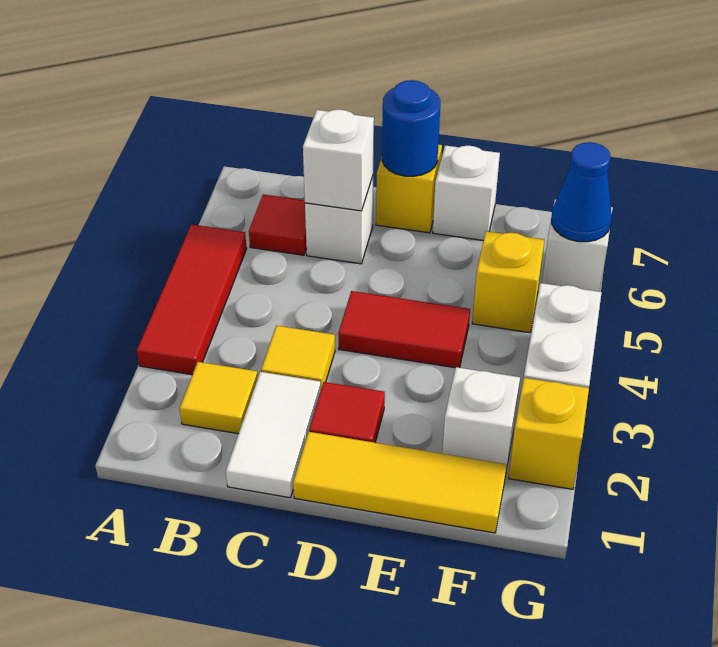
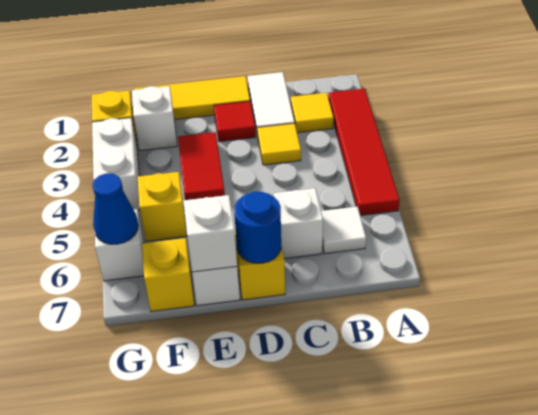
red 1x3 tile [137,224,247,375] -> red 1x4 tile [329,89,400,215]
red 1x1 tile [249,194,307,255] -> white 1x1 tile [321,207,366,254]
white 1x1 brick [303,110,374,211] -> white 1x1 brick moved to [184,195,237,272]
red 1x2 tile [338,291,470,368] -> red 1x2 tile turned to [178,132,225,200]
none -> yellow 1x1 brick [142,238,194,311]

